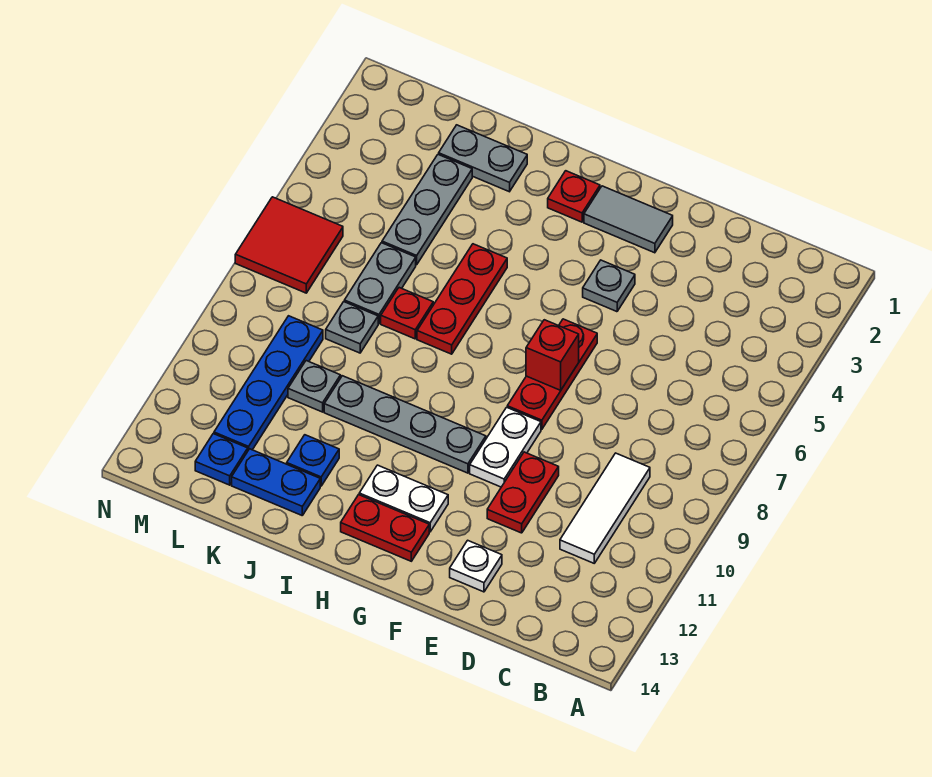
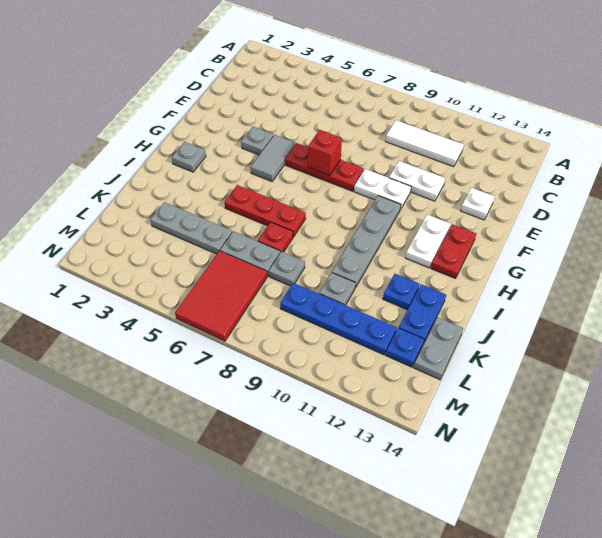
red 1x2 plate [487,452,559,533] -> white 1x2 plate [389,161,445,201]
grey 1x2 tile [584,186,673,253] -> grey 1x2 tile moved to [251,135,295,182]
red 1x1 plate [548,171,600,222] -> grey 1x1 plate [172,142,206,172]
grey 1x2 plate [439,125,527,192] -> grey 1x2 plate moved to [414,317,463,380]
red 2x2 tile [235,197,343,293] -> red 2x3 tile [175,251,267,341]

